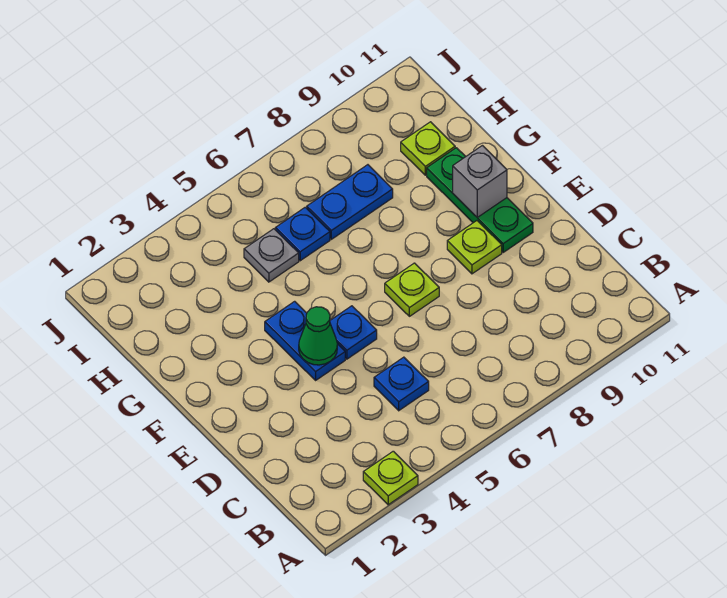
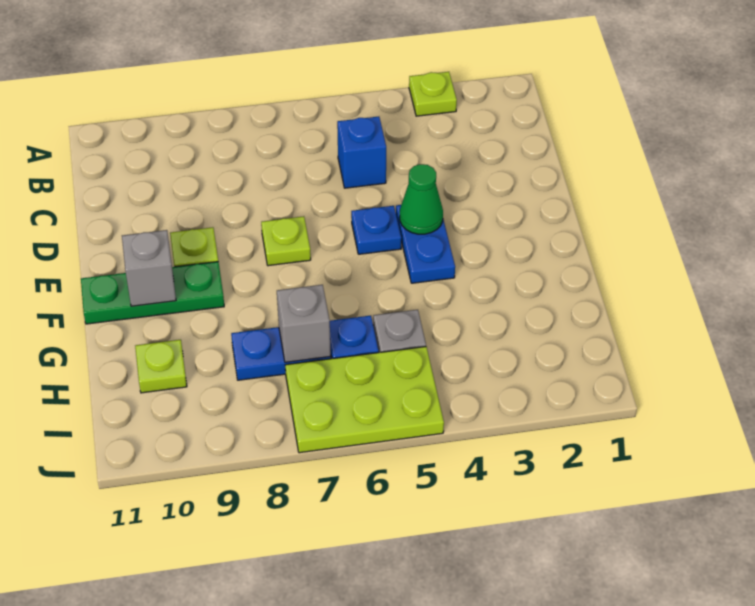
blue 1x1 plate [374,357,429,411] -> blue 1x1 brick [337,117,386,188]
green 1x3 plate [427,148,533,252] -> green 1x3 plate turned to [81,262,224,324]
none -> grey 1x1 brick [277,285,331,362]
none -> lime 2x3 plate [285,347,444,453]

